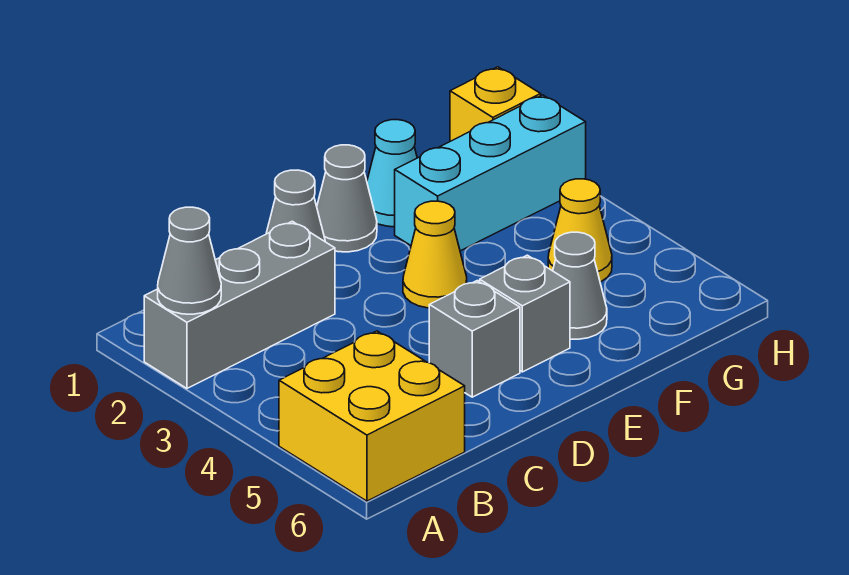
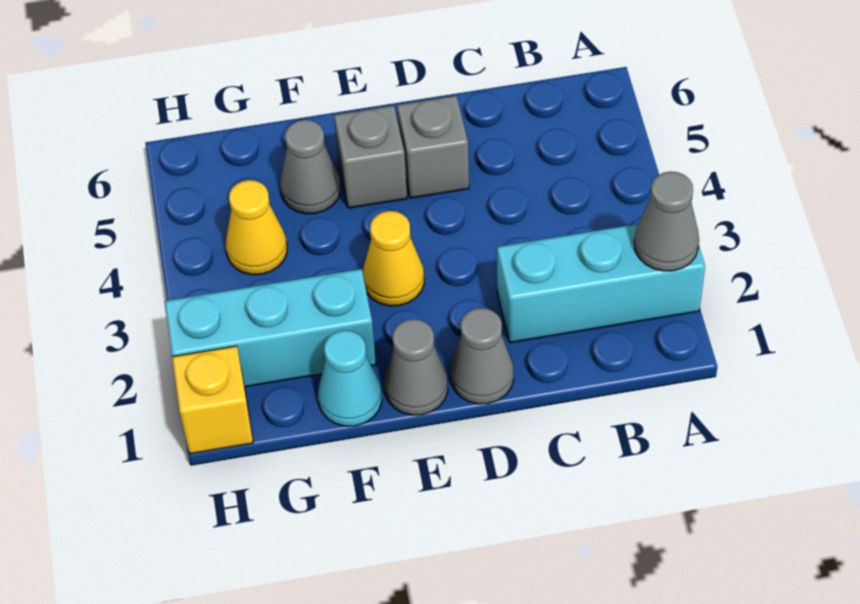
grey 1x3 brick [144,221,335,388] -> cyan 1x3 brick [497,224,705,343]
yellow 2x2 brick [279,331,465,501] -> none

